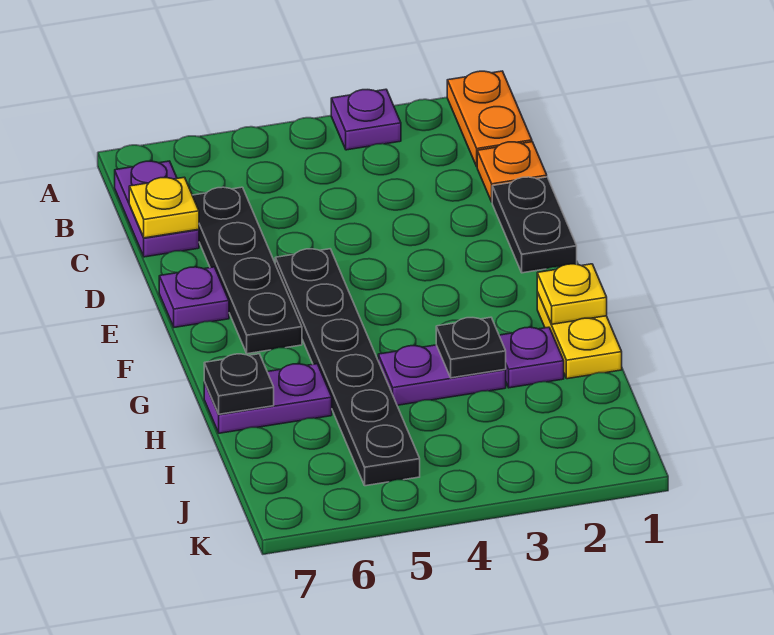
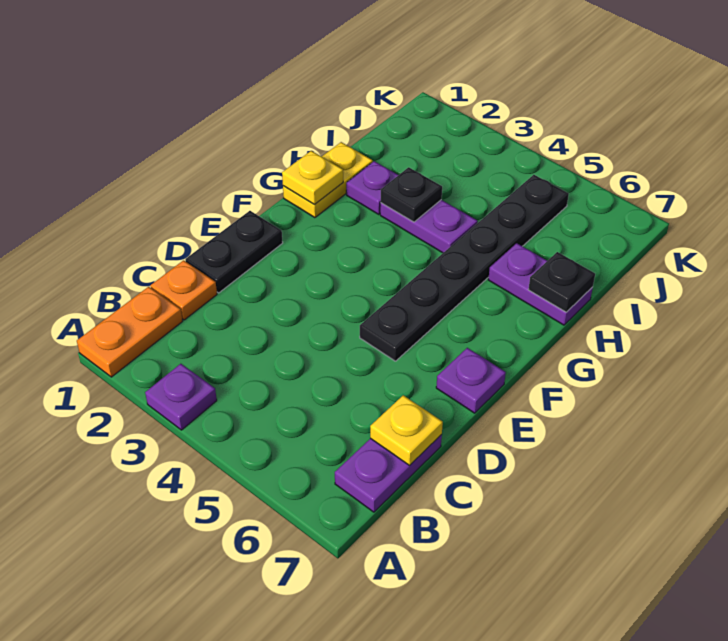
black 1x4 plate [192,187,302,354] -> none

